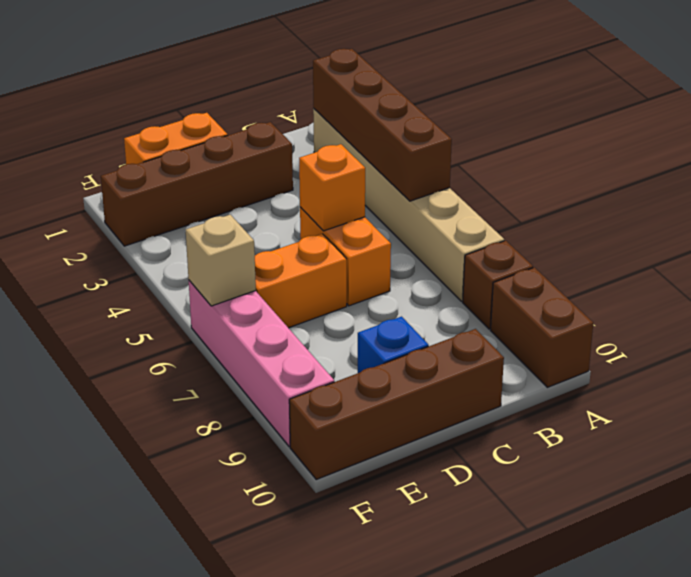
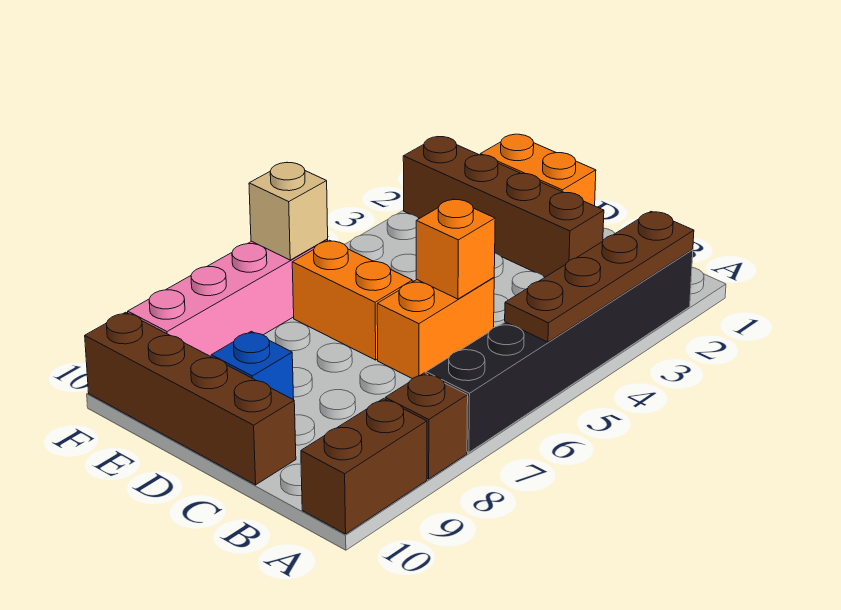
tan 1x6 brick [313,109,504,301] -> black 1x6 brick [426,250,693,452]
brown 1x4 brick [313,49,452,201] -> brown 1x4 plate [505,212,694,342]

